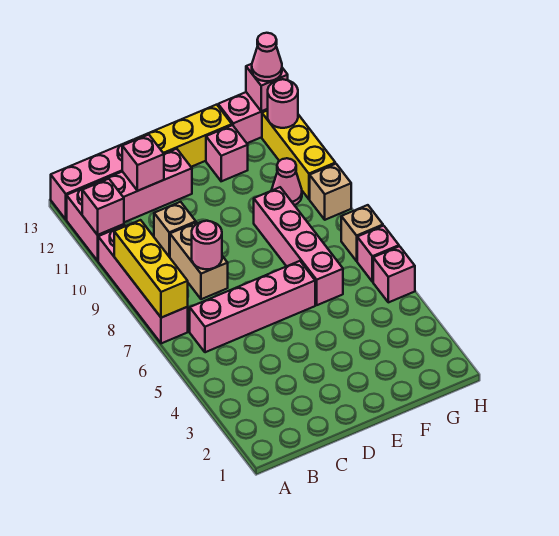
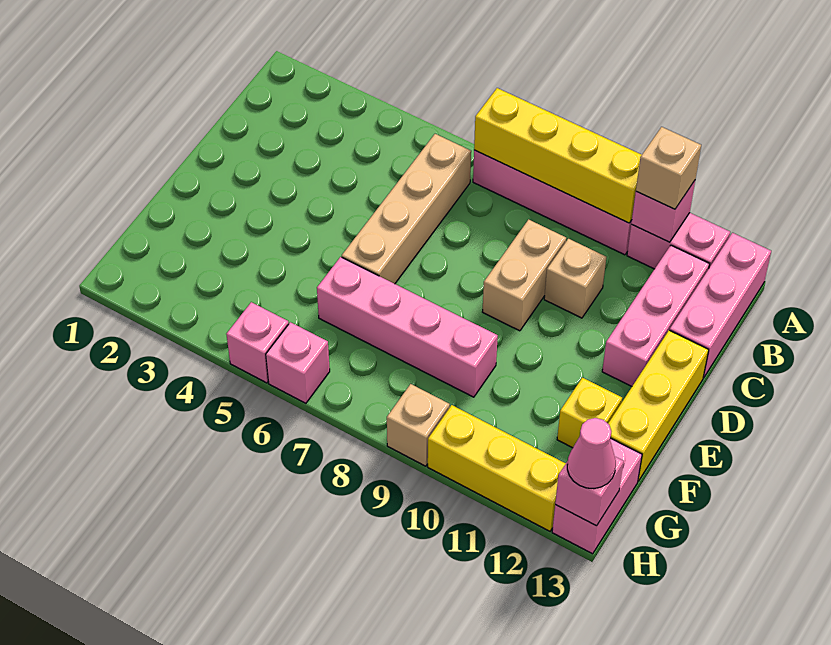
yellow 1x3 brick [114,220,188,318] -> yellow 1x4 brick [474,88,641,223]
pink 1x4 brick [190,261,315,352] -> tan 1x4 brick [342,134,471,284]
tan 1x2 brick [170,222,228,299] -> tan 1x2 brick turned to [482,219,566,331]
pink 1x1 round brick [192,221,222,269] -> none
pink 1x1 brick [122,135,164,191] -> none
pink 1x1 brick [206,125,248,181] -> yellow 1x1 brick [557,378,622,448]
pink 1x1 cone [271,158,302,205] -> none
tan 1x1 brick [341,205,383,261] -> tan 1x1 brick moved to [636,127,701,209]
pink 1x1 round brick [268,79,298,128] -> none

